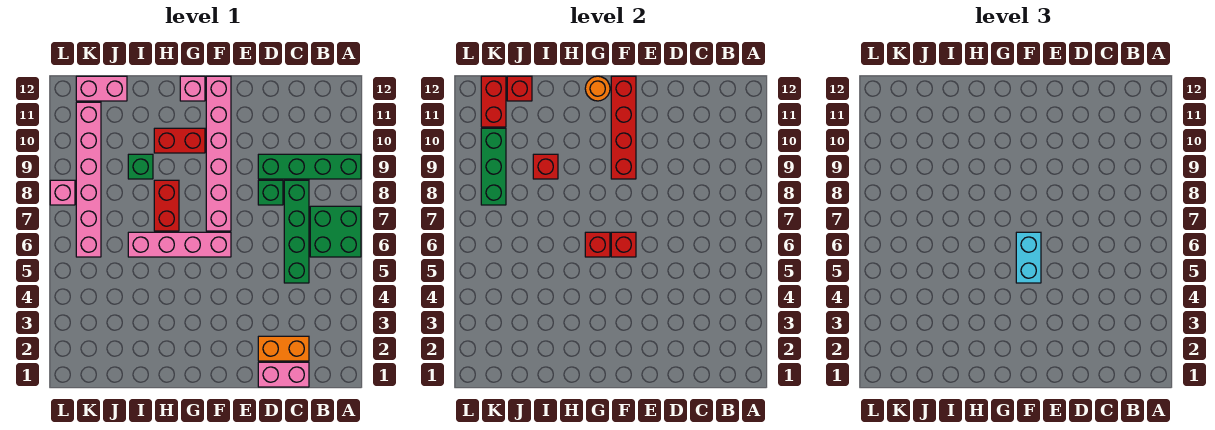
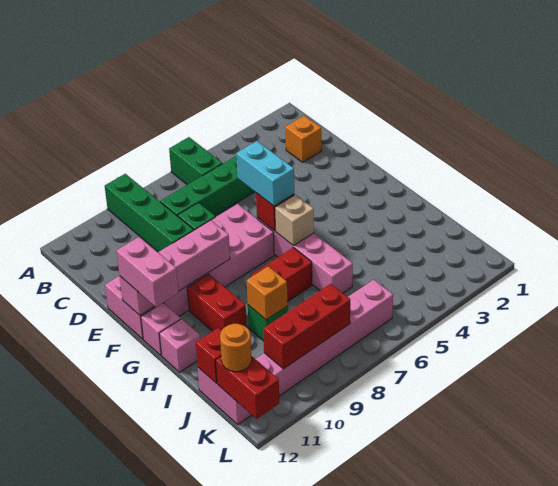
green 2x2 brick [310,206,361,257] -> green 1x2 brick [169,137,223,185]
pink 1x2 brick [258,362,309,387] -> pink 1x2 brick moved to [116,237,178,307]
orange 1x2 brick [258,336,309,361] -> orange 1x1 brick [285,116,321,162]
cyan 1x2 brick [1016,232,1041,283] -> cyan 1x2 brick turned to [236,141,294,206]
pink 1x6 brick [206,76,231,231] -> pink 2x6 brick [105,204,274,339]
red 1x4 brick [611,76,636,179] -> pink 1x4 brick [120,220,230,315]
red 1x1 brick [585,232,610,257] -> tan 1x1 brick [275,195,314,246]
orange 1x1 round brick [585,76,610,101] -> orange 1x1 round brick moved to [220,324,252,372]
red 1x1 brick [533,154,558,179] -> orange 1x1 brick [247,266,288,320]
green 1x3 brick [481,128,506,205] -> red 1x3 brick [263,284,350,369]
red 1x2 brick [481,76,506,127] -> red 1x2 brick turned to [216,356,279,419]
pink 1x1 brick [50,180,75,205] -> pink 1x1 brick moved to [159,319,200,372]

